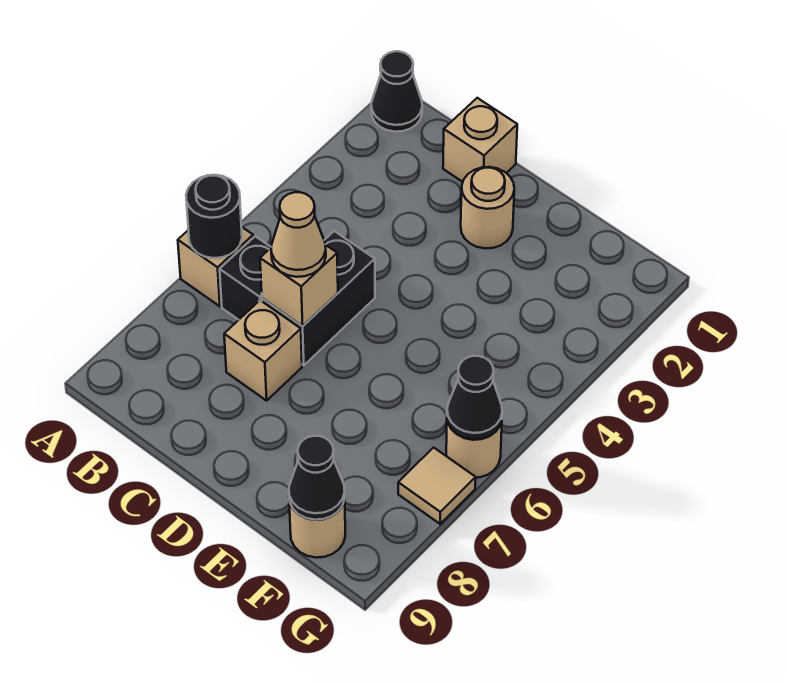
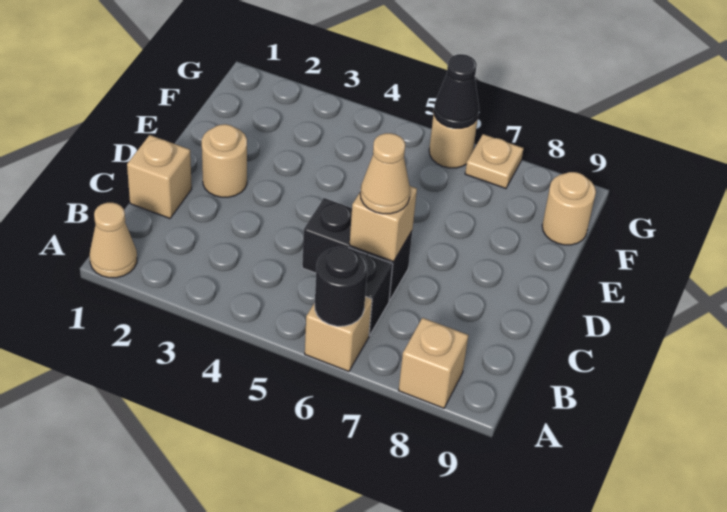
black 1x1 cone [371,51,422,132] -> tan 1x1 cone [90,203,137,278]
tan 1x1 brick [224,300,302,401] -> tan 1x1 brick moved to [399,318,468,408]
black 1x1 cone [289,436,345,520] -> none
tan 1x1 tile [398,448,476,524] -> tan 1x1 plate [465,134,524,189]

